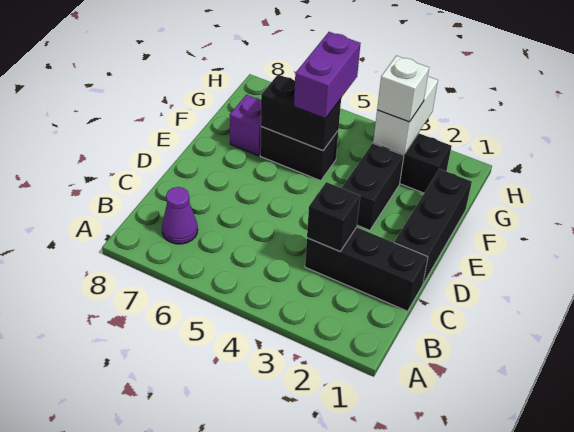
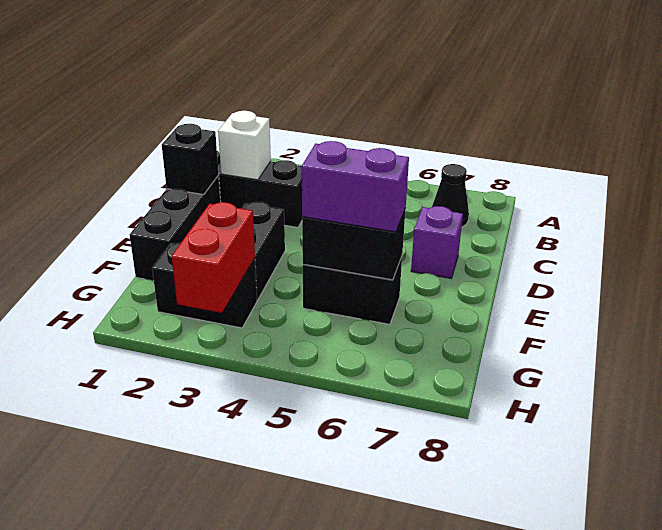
purple 1x1 cone [162,187,198,244] -> black 1x1 cone [432,164,469,227]
black 1x1 brick [307,182,360,252] -> black 1x1 brick moved to [162,124,219,195]
purple 1x2 brick [294,32,361,119] -> purple 1x2 brick turned to [302,141,409,232]
purple 1x1 brick [230,95,261,156] -> purple 1x1 brick moved to [411,206,463,278]
white 1x2 brick [373,76,438,154] -> red 1x2 brick [172,202,255,313]
white 1x1 brick [377,56,429,122] -> white 1x1 brick moved to [218,111,271,180]

